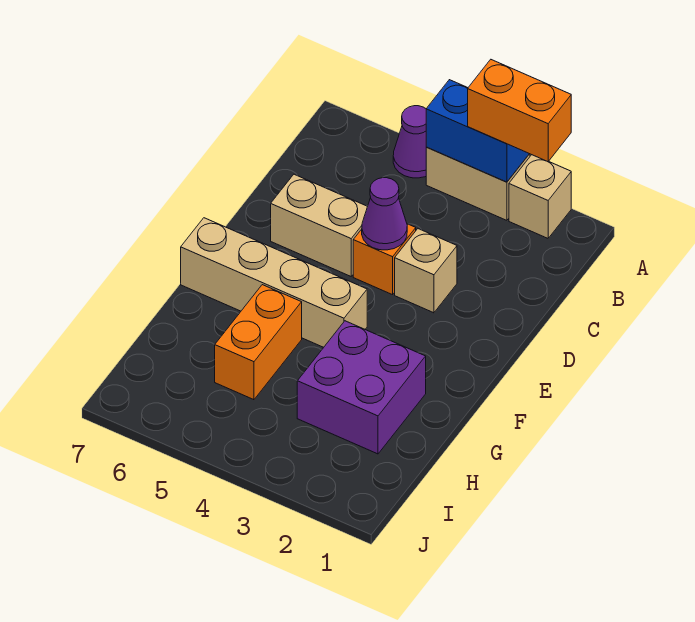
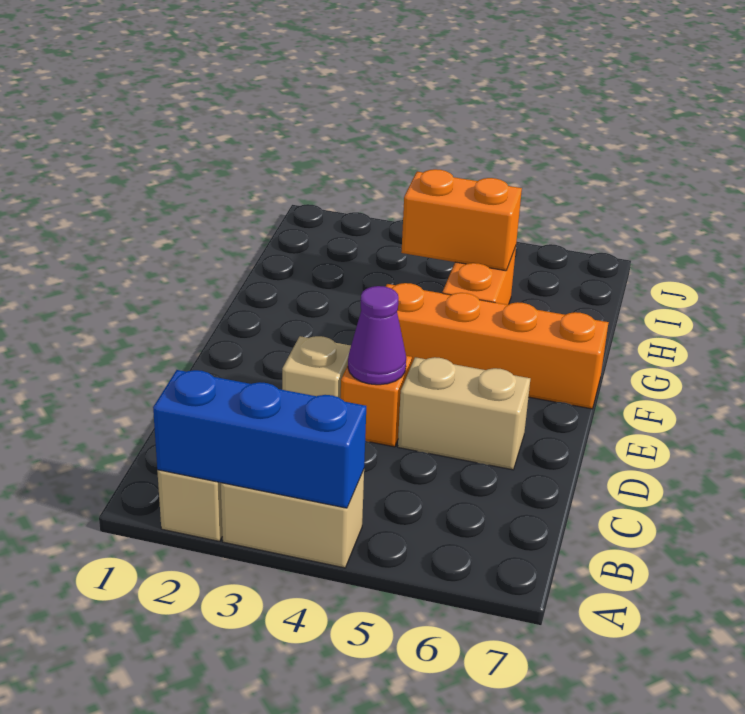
orange 1x2 brick [468,60,571,162] -> orange 1x2 brick moved to [401,169,522,271]
blue 1x2 brick [426,80,529,182] -> blue 1x3 brick [153,370,366,508]
purple 1x1 cone [393,106,426,178] -> none
tan 1x4 brick [181,218,367,347] -> orange 1x4 brick [386,283,609,409]
purple 2x2 brick [297,321,426,454] -> none

